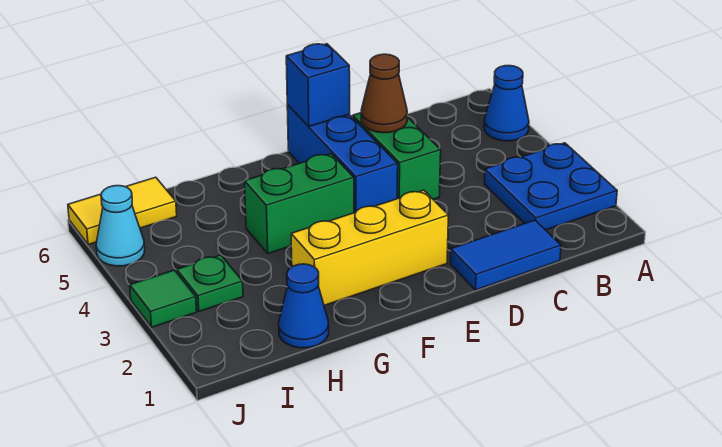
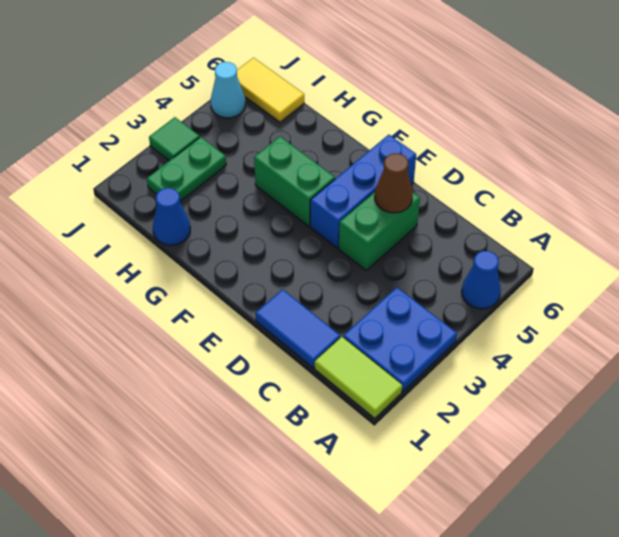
none -> lime 1x2 tile [315,337,402,418]
yellow 1x3 brick [291,190,448,306] -> none
blue 1x1 brick [286,44,350,127] -> none
green 1x1 plate [177,255,243,311] -> green 1x2 plate [147,137,226,201]

